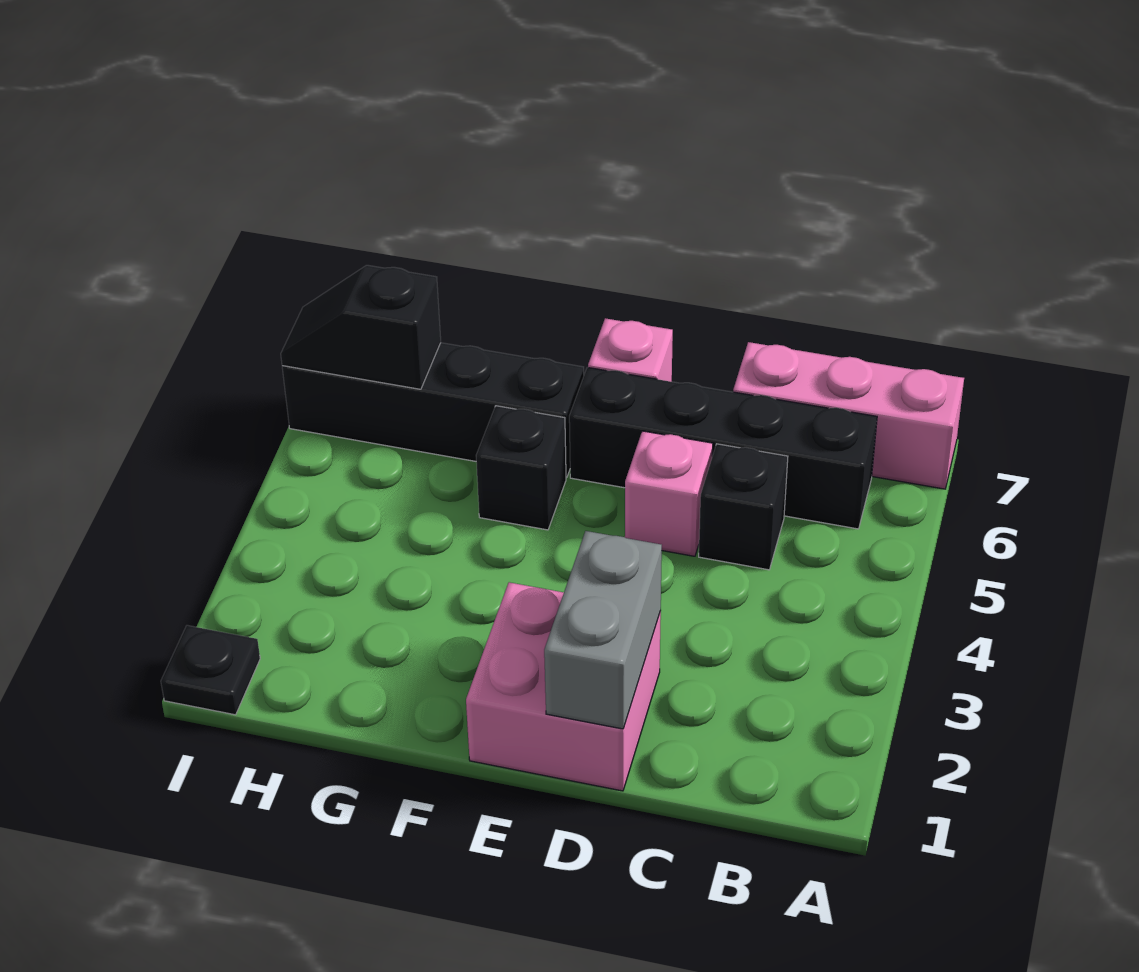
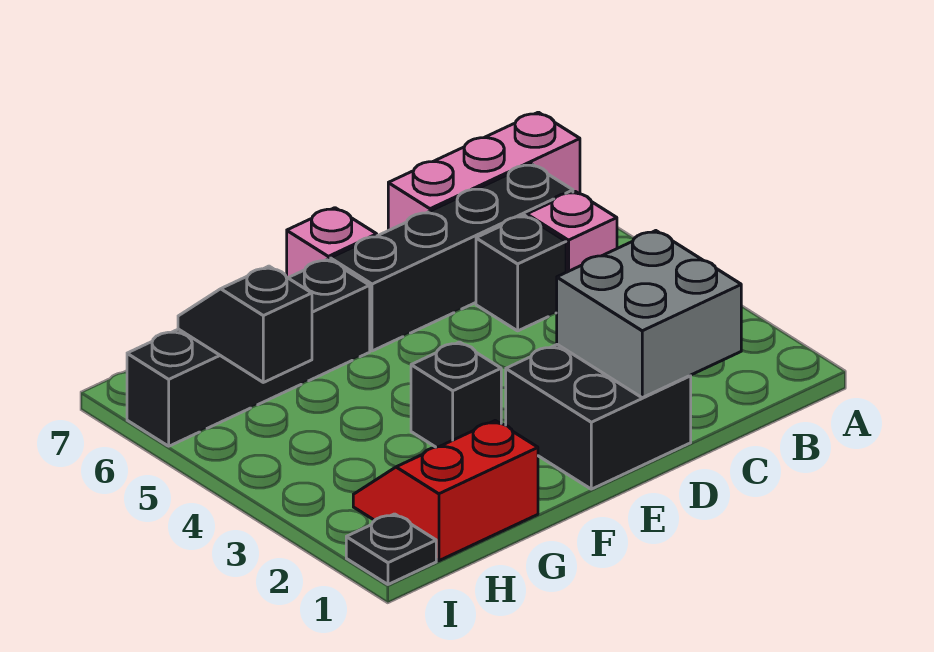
pink 2x2 brick [466,582,661,791] -> black 2x2 brick [506,344,691,489]
grey 1x2 brick [544,531,662,729] -> grey 2x2 brick [557,231,741,398]
pink 1x1 brick [625,431,713,556] -> pink 1x1 brick moved to [527,192,617,272]
black 1x1 brick [476,406,566,530] -> black 1x1 brick moved to [411,342,501,447]
none -> red 2x2 slope [353,421,538,561]
black 1x2 slope [281,265,441,389] -> black 1x2 slope turned to [178,266,312,382]

